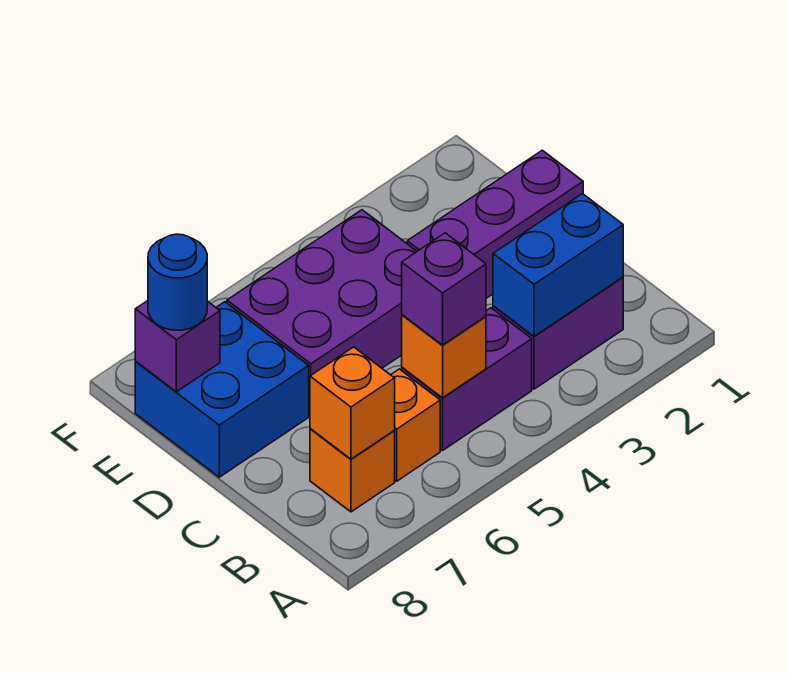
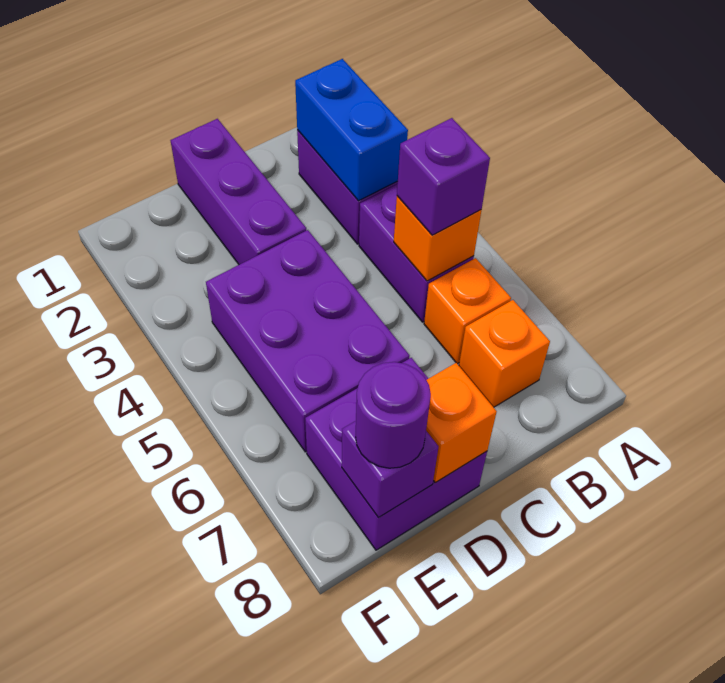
orange 1x1 brick [310,347,395,459] -> orange 1x1 brick moved to [426,363,497,483]
blue 2x2 brick [135,302,309,477] -> purple 2x2 brick [305,358,487,550]
blue 1x1 round brick [148,234,207,330] -> purple 1x1 round brick [356,362,431,468]

